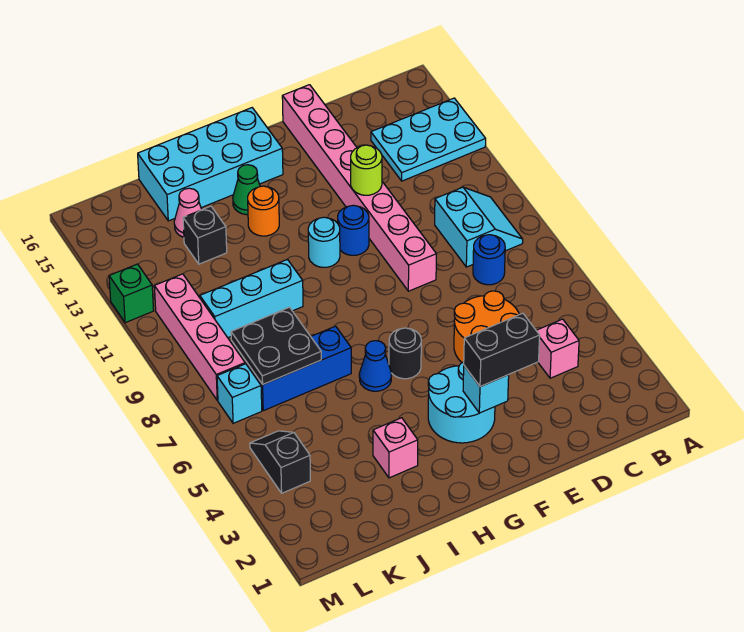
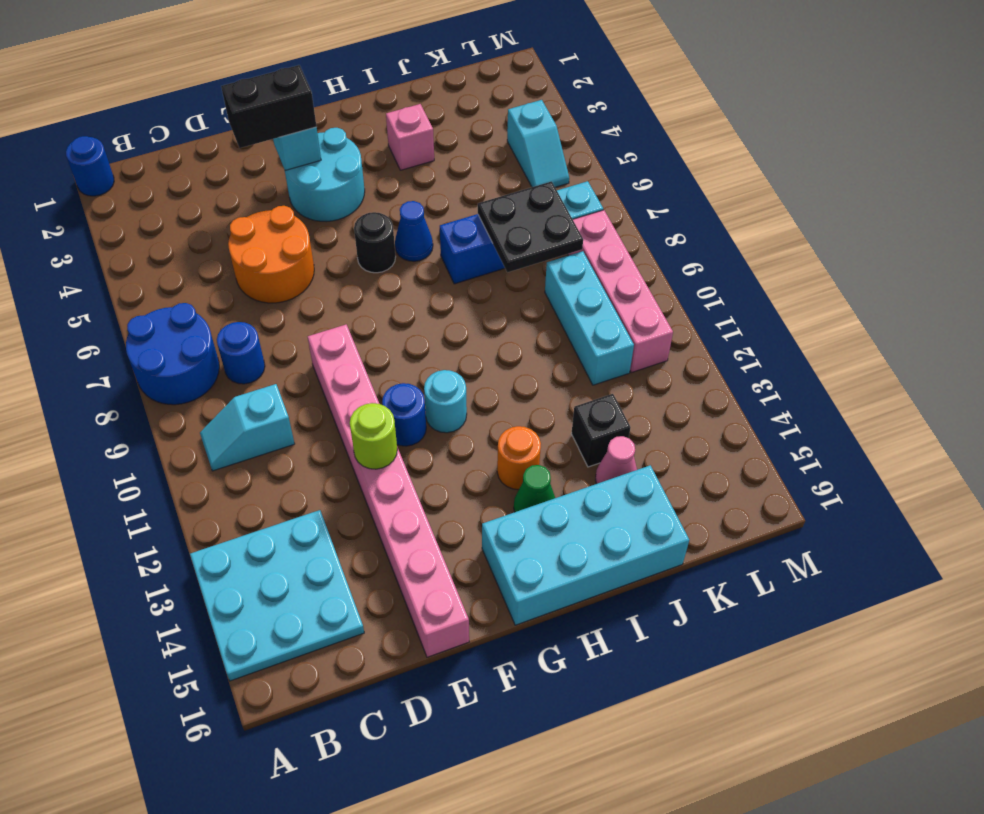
none -> blue 1x1 round brick [66,136,114,196]
none -> blue 2x2 round brick [126,303,219,405]
cyan 2x3 plate [371,98,486,181] -> cyan 3x3 plate [190,510,364,681]
cyan 2x2 slope [435,187,523,267] -> cyan 1x2 slope [200,384,295,471]
pink 1x1 brick [536,319,579,378] -> none
cyan 1x3 brick [200,260,303,338] -> cyan 1x3 brick turned to [545,251,634,385]
black 1x2 slope [250,431,310,493] -> cyan 1x2 slope [507,100,569,187]
green 1x1 brick [109,264,154,323] -> none

